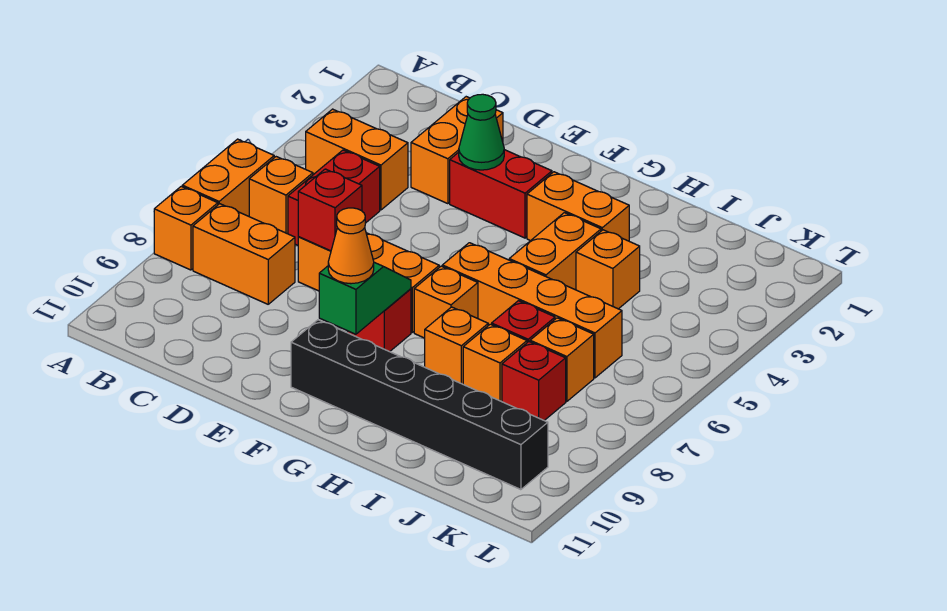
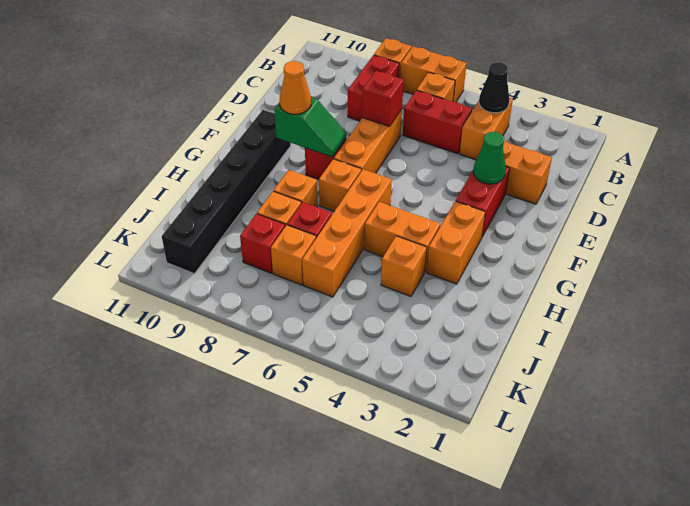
none -> black 1x1 cone [479,62,509,113]
orange 1x2 brick [193,204,295,304] -> red 1x2 brick [348,55,399,121]

